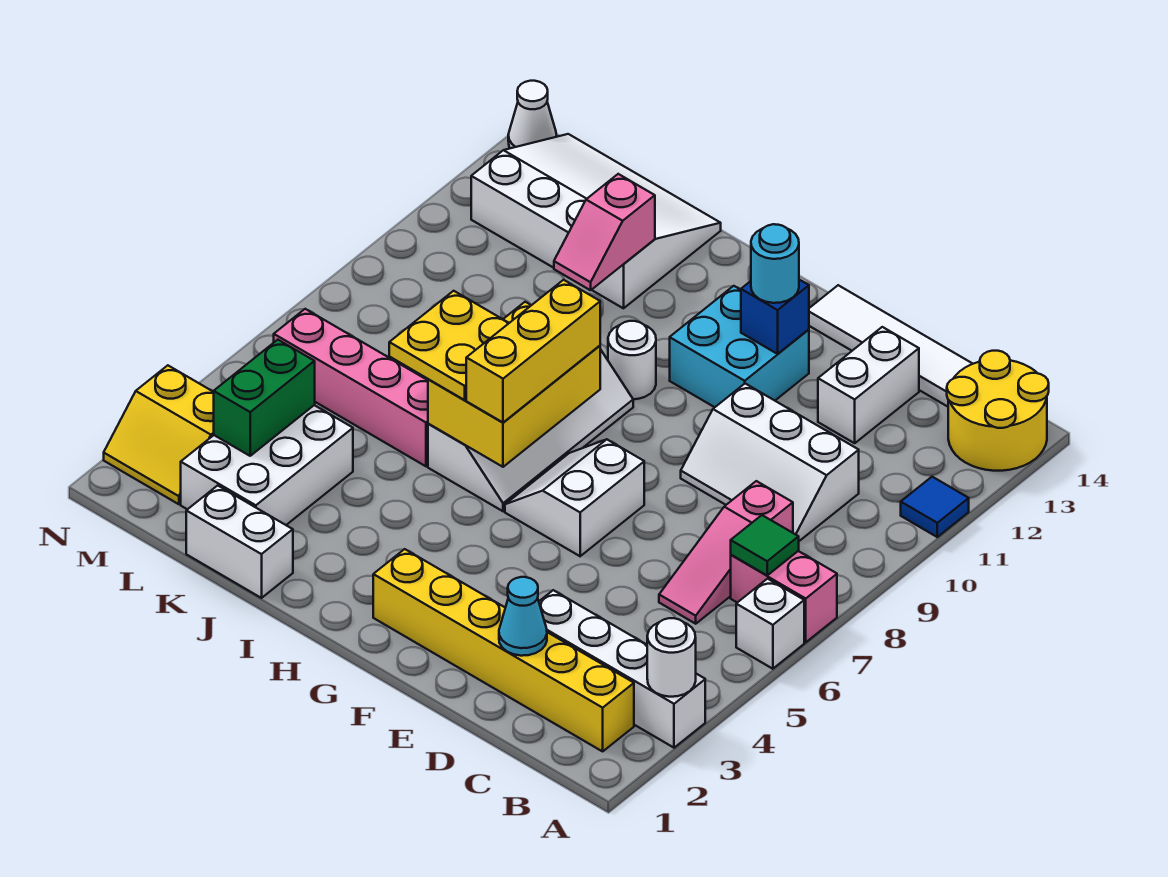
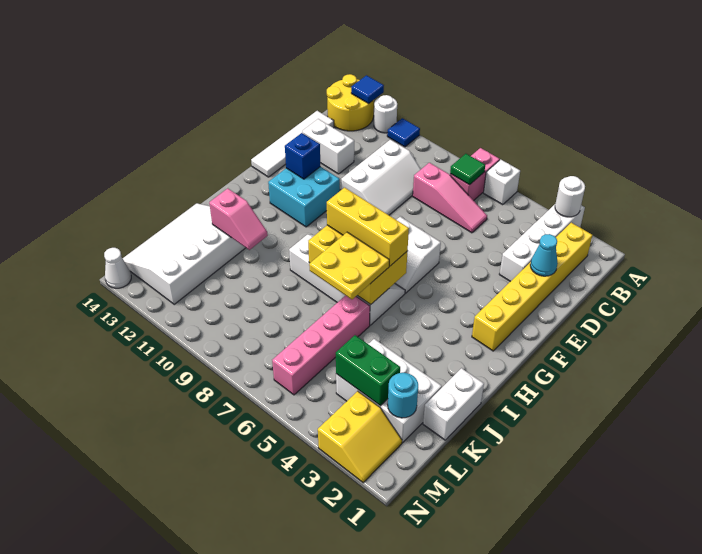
none -> blue 1x1 tile [351,75,384,104]
cyan 1x1 round brick [751,224,799,303] -> cyan 1x1 round brick moved to [388,373,418,418]
white 1x1 round brick [608,321,656,399] -> white 1x1 round brick moved to [374,95,397,133]

